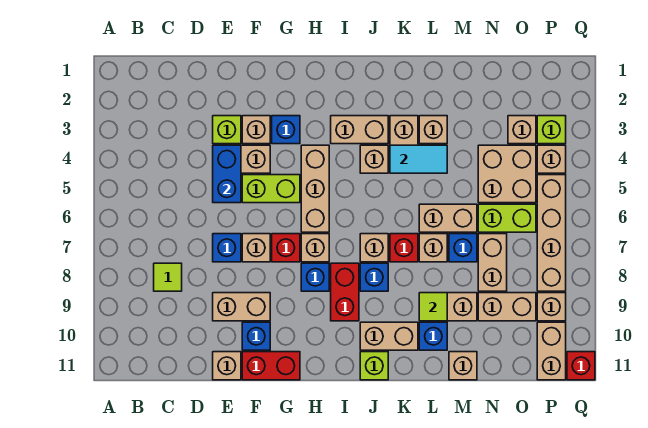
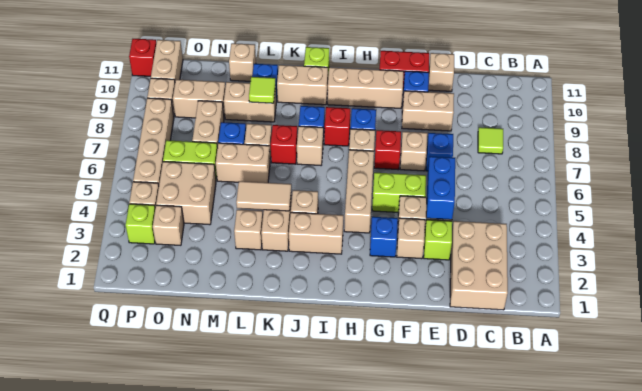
none -> tan 2x3 brick [450,221,508,310]
none -> tan 1x3 brick [328,67,404,108]
red 1x2 brick [331,263,359,321] -> red 1x1 brick [324,107,350,146]
cyan 1x2 tile [390,145,447,173] -> tan 1x2 tile [236,181,291,211]

